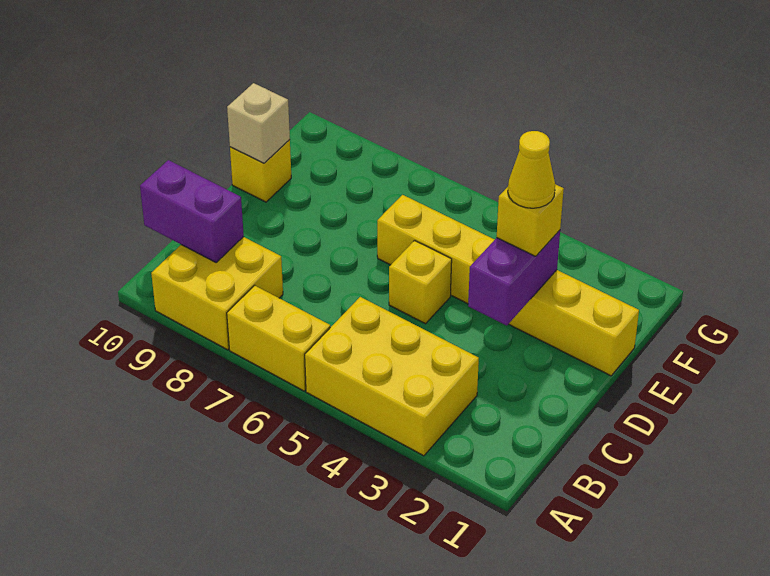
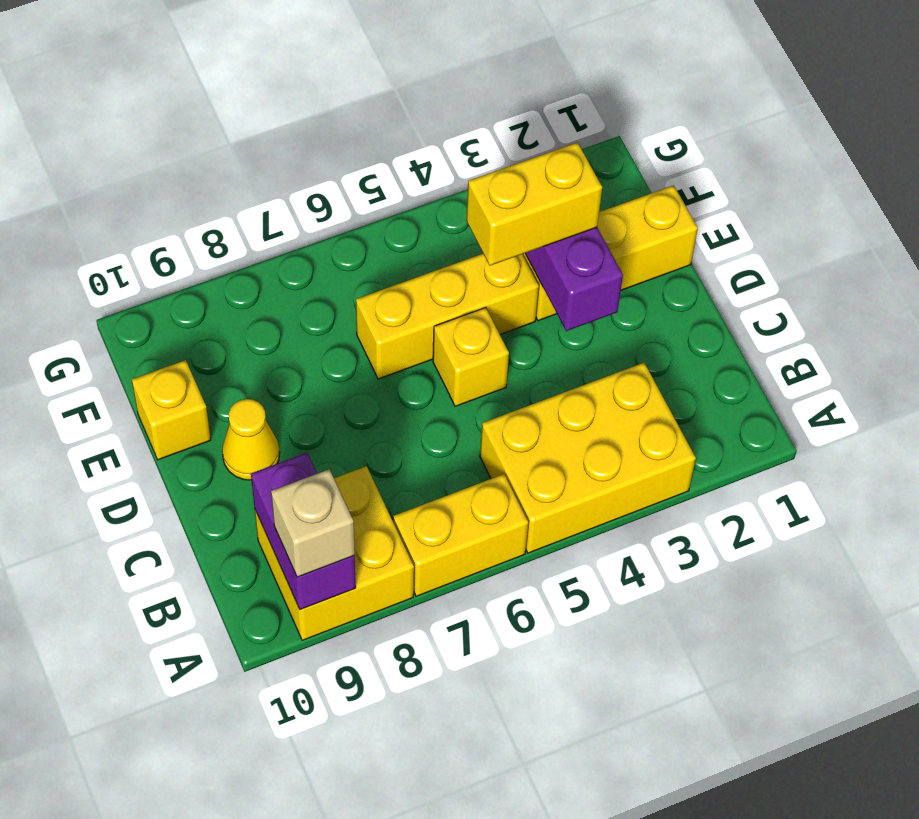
purple 1x2 brick [140,160,244,262] -> purple 1x2 brick turned to [251,453,356,610]
yellow 1x1 brick [497,184,564,256] -> yellow 1x2 brick [466,142,602,266]
yellow 1x1 cone [508,131,555,208] -> yellow 1x1 cone moved to [222,399,280,480]
tan 1x1 brick [227,83,290,163] -> tan 1x1 brick moved to [271,469,355,577]

